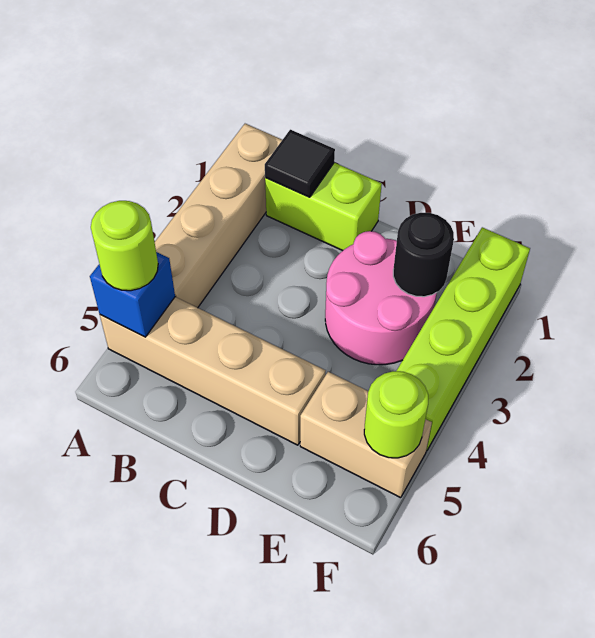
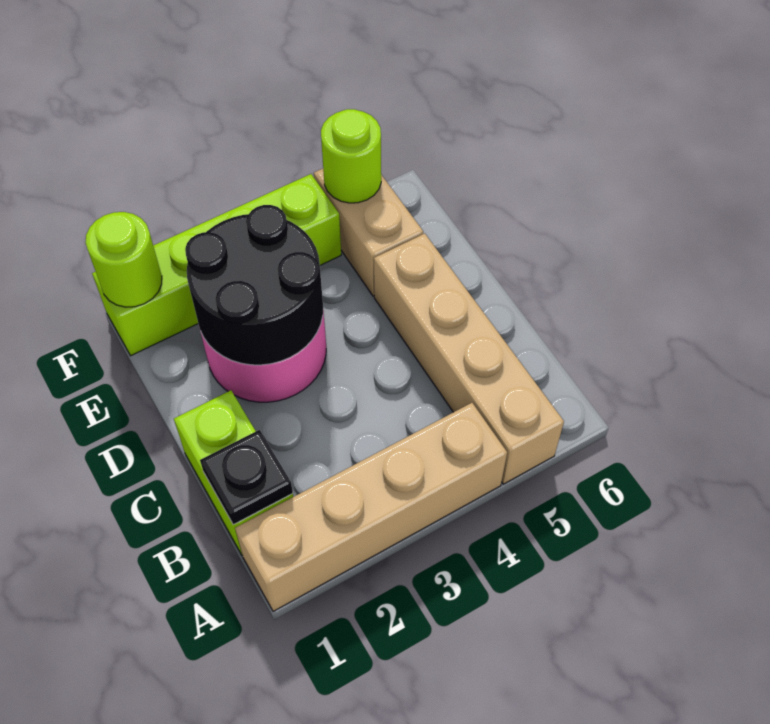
blue 1x1 brick [90,252,175,337] -> none
lime 1x1 round brick [91,201,158,291] -> lime 1x1 round brick moved to [86,212,162,307]
black 1x1 tile [265,130,335,197] -> black 1x1 plate [200,430,293,525]
black 1x1 round brick [393,213,454,297] -> black 2x2 round brick [185,205,323,365]

